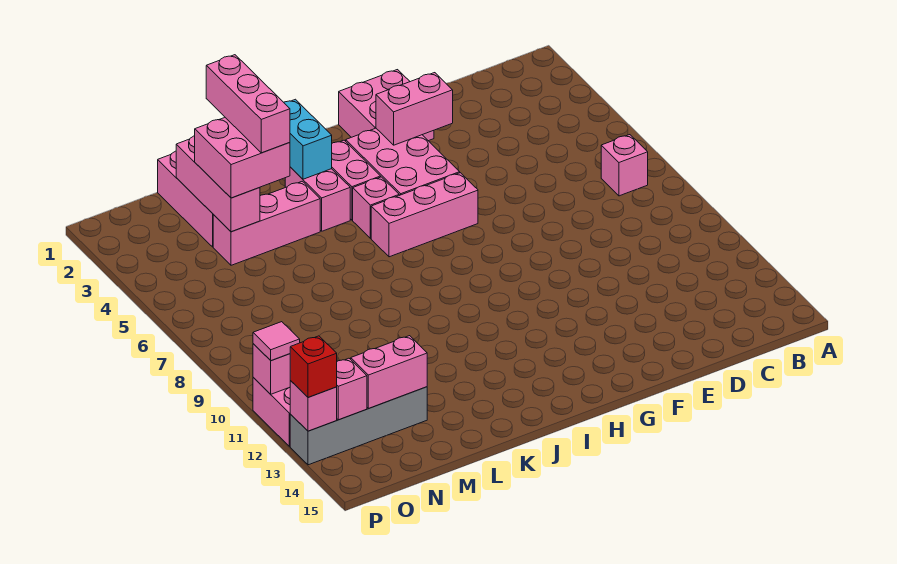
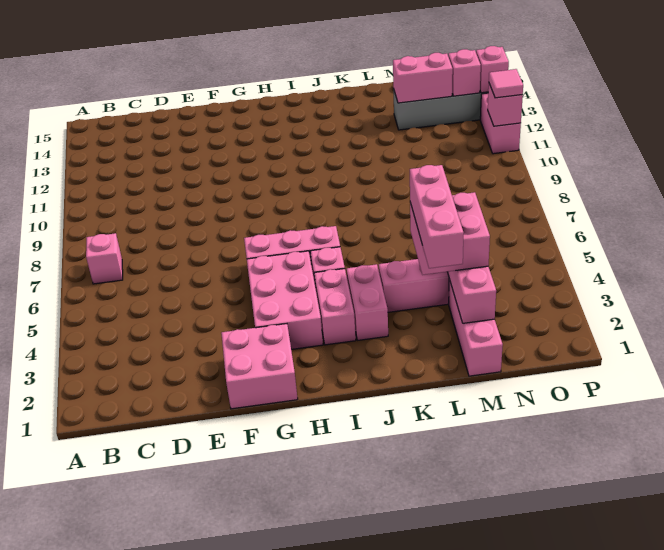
pink 1x2 brick [376,73,453,145] -> none
cyan 1x2 brick [284,99,332,179] -> none
red 1x1 brick [290,336,337,397] -> none

